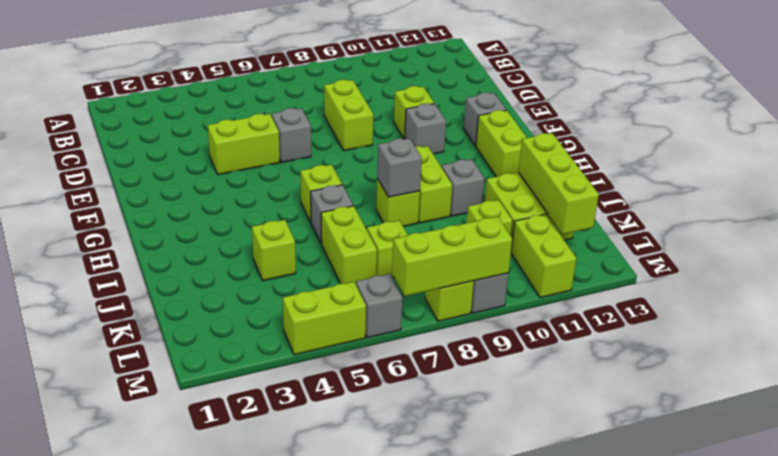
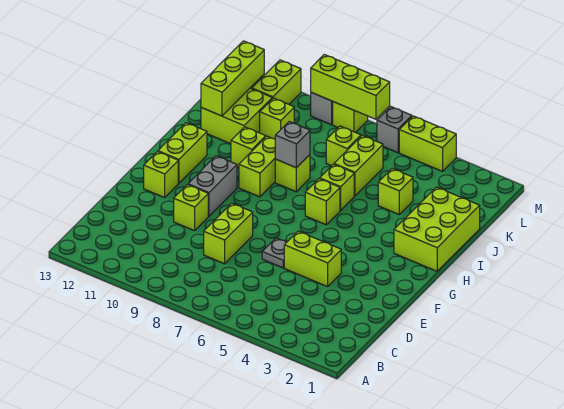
grey 1x1 brick [272,108,311,162] -> grey 1x1 plate [262,238,287,268]
grey 1x1 brick [405,103,446,154] -> grey 1x2 brick [188,156,237,216]
grey 1x1 brick [464,92,506,146] -> lime 1x1 brick [144,152,178,198]
none -> lime 2x3 brick [394,187,480,271]
grey 1x1 brick [311,185,353,244] -> lime 1x1 brick [320,164,354,210]
grey 1x1 brick [442,159,485,216] -> lime 1x1 brick [231,127,266,168]

